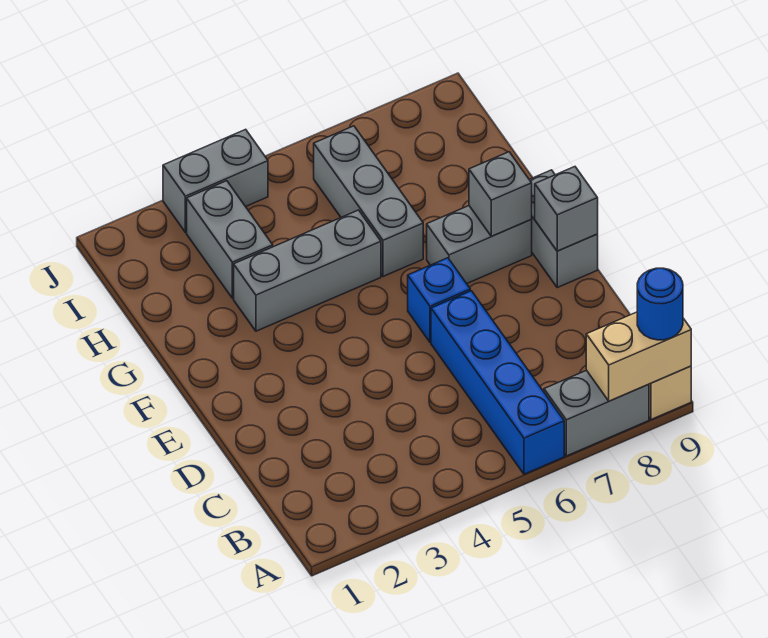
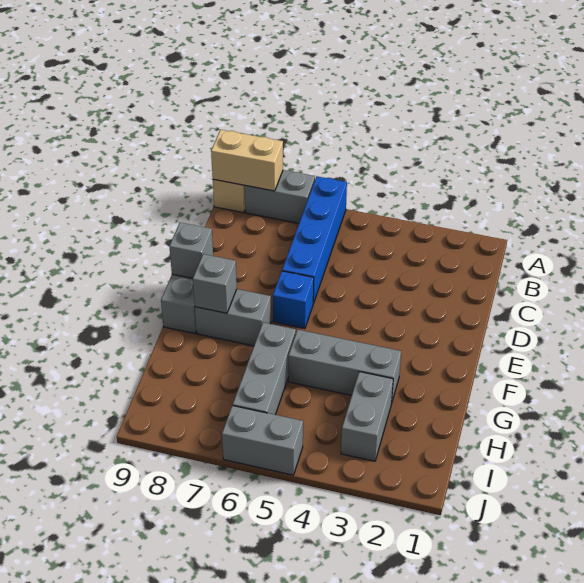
blue 1x1 round brick [637,268,683,340] -> none
grey 1x2 brick [163,129,268,232] -> grey 1x2 brick moved to [222,405,303,475]

